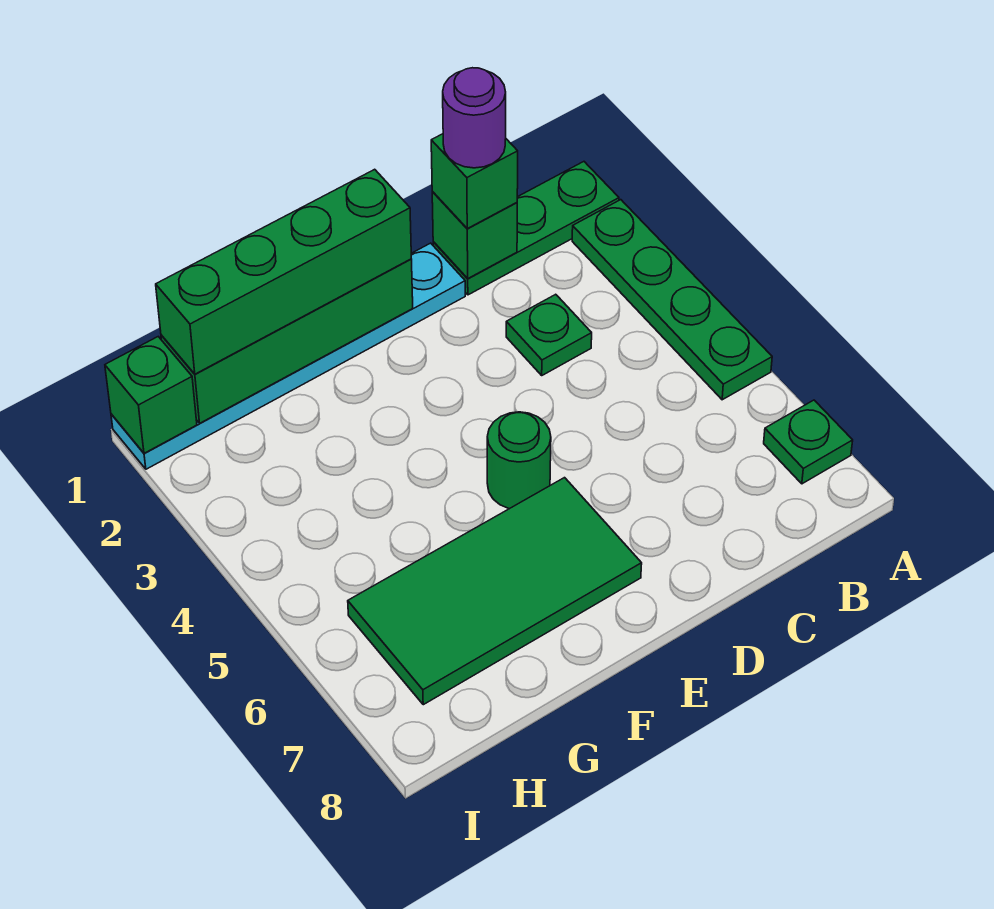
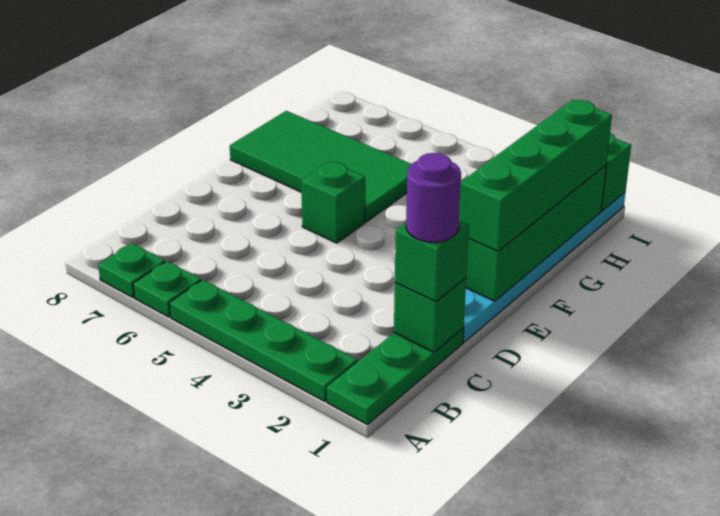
green 1x1 plate [506,294,592,375] -> green 1x1 plate moved to [133,261,201,317]
green 1x1 round brick [487,412,551,509] -> green 1x1 brick [301,161,365,243]
green 2x4 tile [348,478,642,705] -> green 2x4 tile turned to [230,111,411,222]

